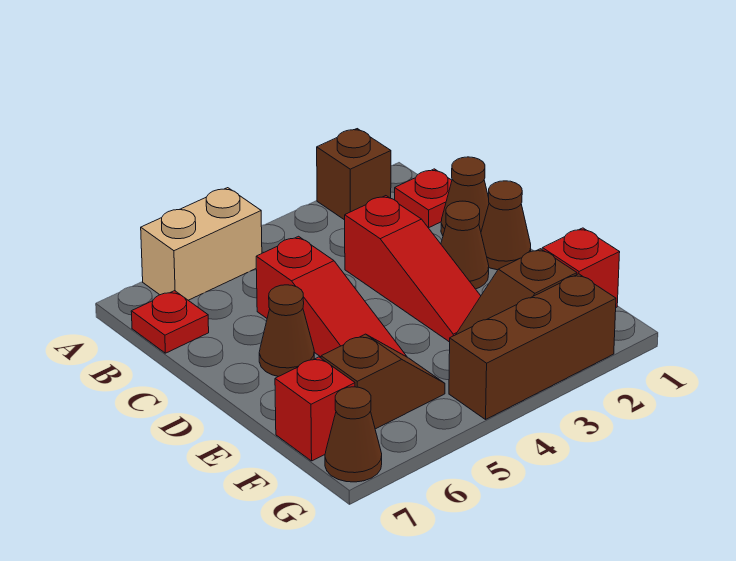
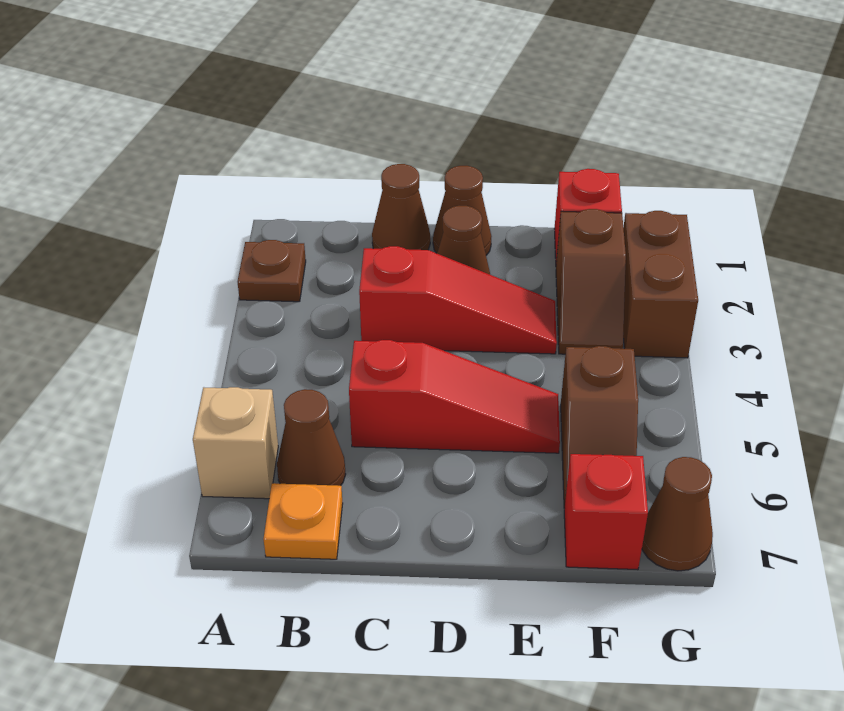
brown 1x1 brick [317,129,391,220] -> brown 1x1 plate [238,240,306,302]
tan 1x2 brick [141,188,262,300] -> tan 1x1 brick [193,387,278,499]
red 1x1 plate [395,169,452,228] -> none
red 1x1 plate [131,291,209,353] -> orange 1x1 plate [263,483,343,559]
brown 1x1 cone [259,285,314,377] -> brown 1x1 cone moved to [277,389,346,486]
brown 1x2 slope [321,334,445,429] -> brown 1x2 slope turned to [561,346,638,508]
brown 1x3 brick [449,274,616,419] -> brown 1x2 brick [623,211,698,358]

